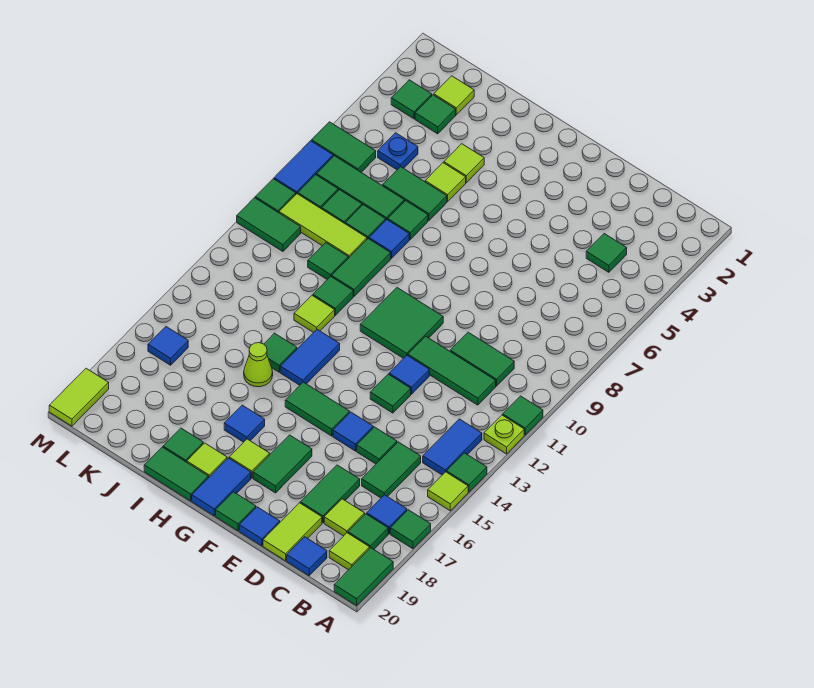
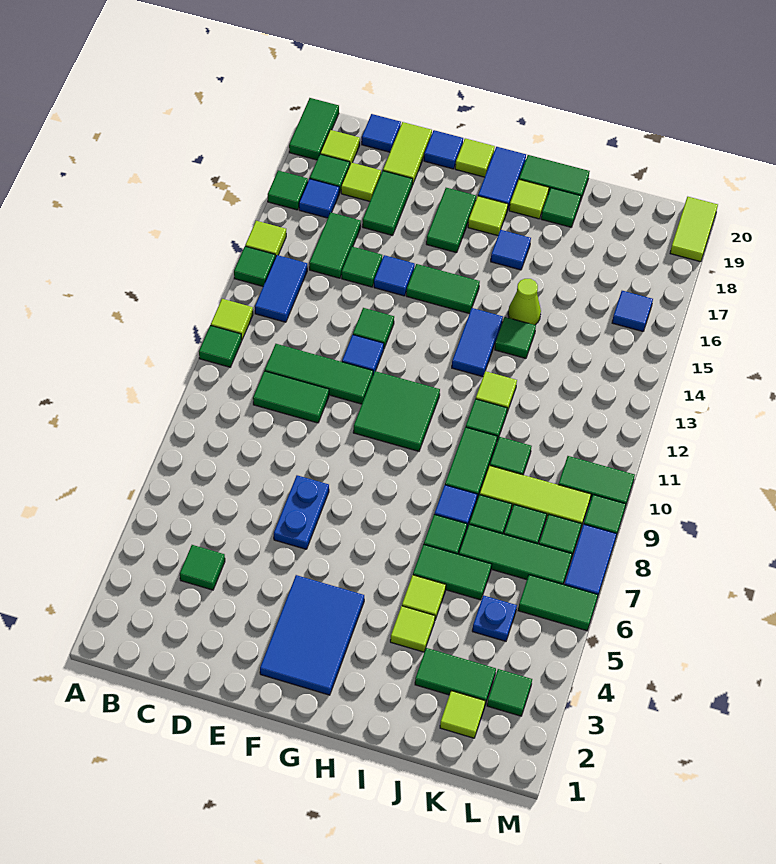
lime 1x1 plate [484,415,524,454] -> lime 1x1 tile [211,299,253,340]
none -> blue 1x2 plate [274,475,329,549]
none -> blue 2x3 tile [260,575,364,695]
green 1x1 tile [216,492,256,531] -> lime 1x1 tile [455,138,495,177]
green 1x1 tile [415,95,456,134] -> green 1x2 tile [415,648,496,704]

